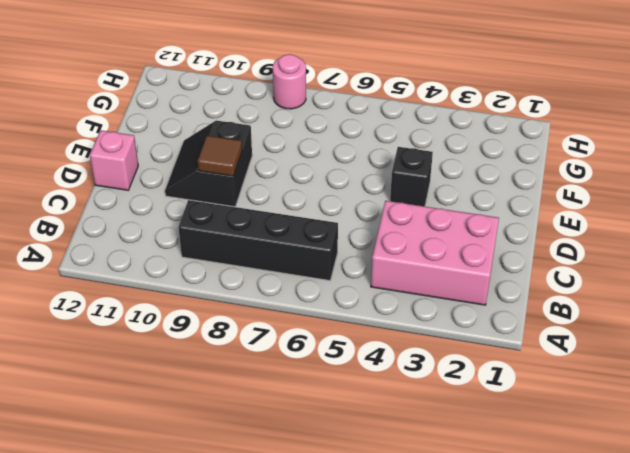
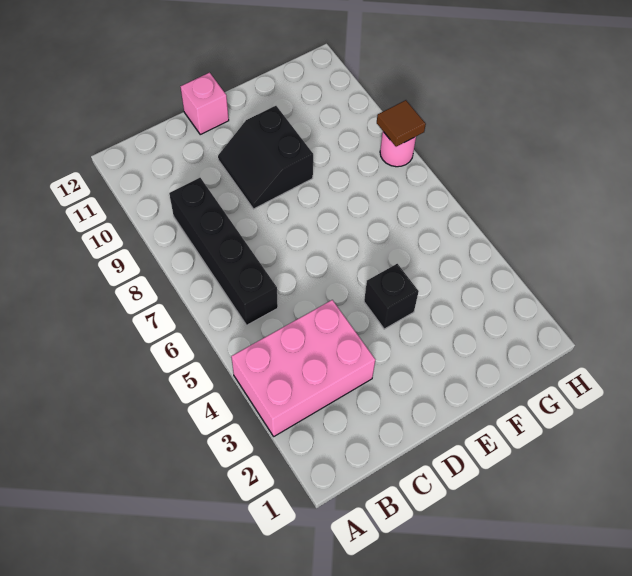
pink 2x3 brick [371,201,499,305] -> pink 2x3 brick turned to [231,300,375,436]
black 2x2 slope [165,121,252,207] -> black 2x2 slope turned to [218,106,313,209]
brown 1x1 tile [198,136,242,176] -> brown 1x1 tile moved to [377,100,426,147]

